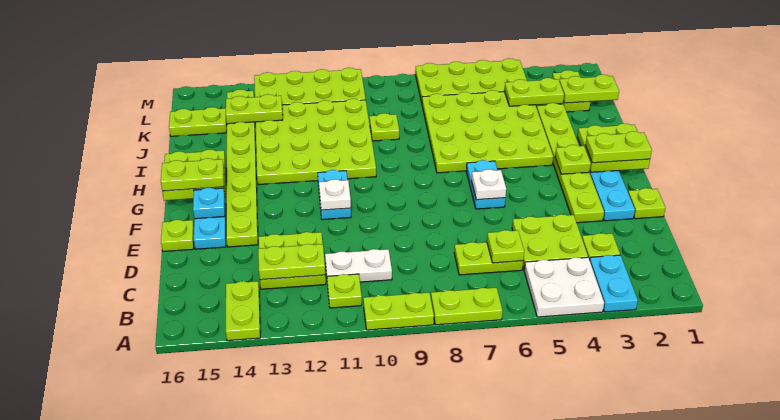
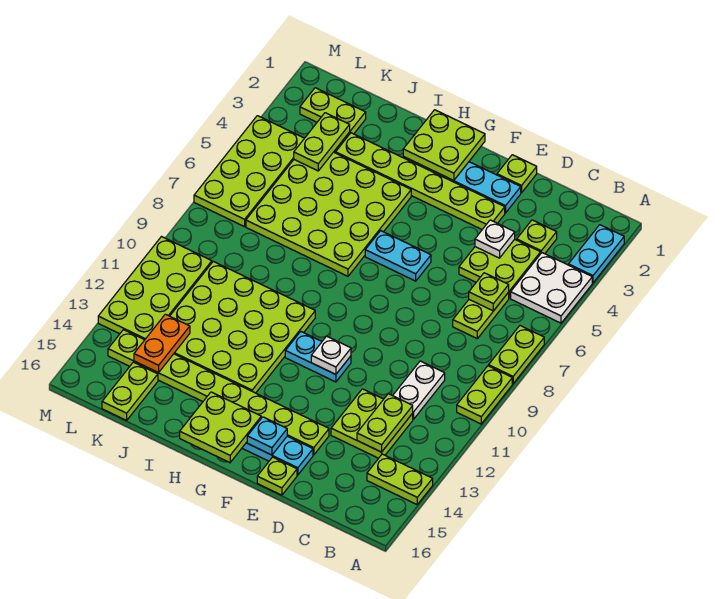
cyan 1x2 plate [590,255,638,312] -> cyan 1x2 plate turned to [568,225,624,283]
lime 1x1 plate [327,274,362,308] -> none
white 1x1 plate [472,169,506,200] -> white 1x1 plate moved to [475,220,515,258]
lime 1x2 plate [586,131,652,163] -> none
lime 1x1 plate [555,145,591,174] -> none
lime 1x2 plate [161,158,224,191] -> none
lime 1x1 plate [370,113,399,141] -> none
lime 1x2 plate [559,75,619,103] -> none
lime 1x2 plate [226,94,283,124] -> orange 1x2 plate [134,314,190,373]

